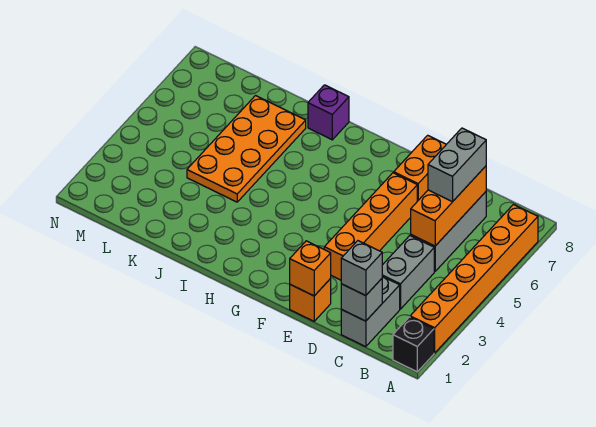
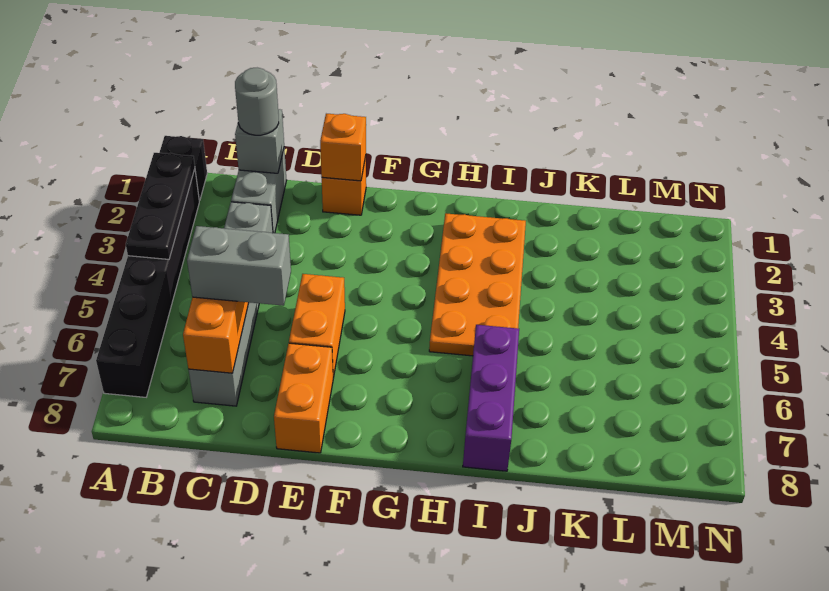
orange 1x6 brick [410,205,538,353] -> black 1x6 brick [96,169,199,397]
none -> black 1x3 plate [126,153,195,259]
grey 1x1 brick [341,241,382,296] -> grey 1x1 round brick [235,68,279,135]
grey 1x2 brick [428,128,486,202] -> grey 1x2 brick turned to [187,226,291,306]
orange 1x4 brick [324,173,417,280] -> orange 1x2 brick [289,274,345,378]
purple 1x1 brick [308,85,349,140] -> purple 1x3 brick [463,325,519,471]
orange 2x4 plate [187,96,306,202] -> orange 2x4 plate moved to [429,213,526,356]

